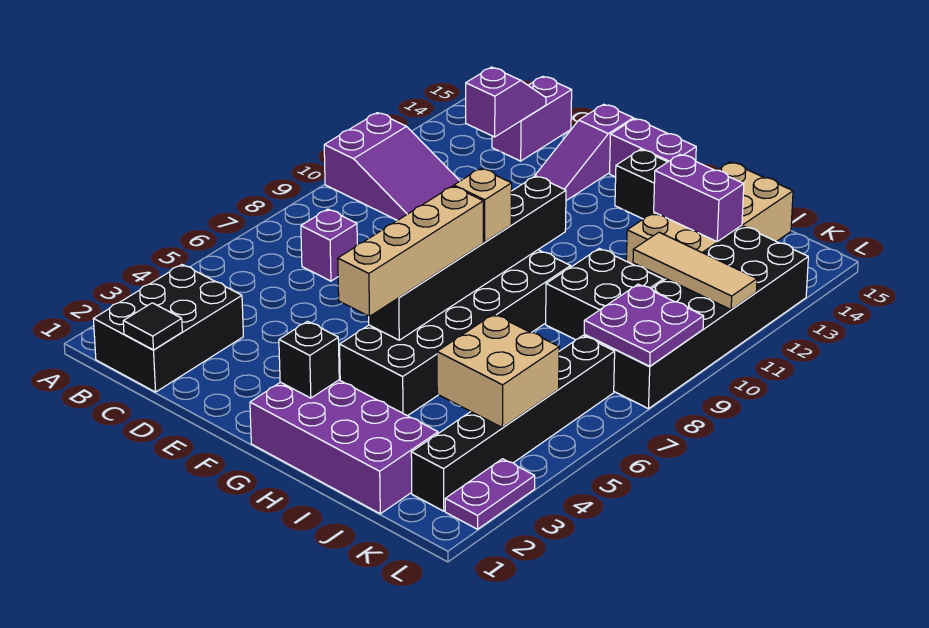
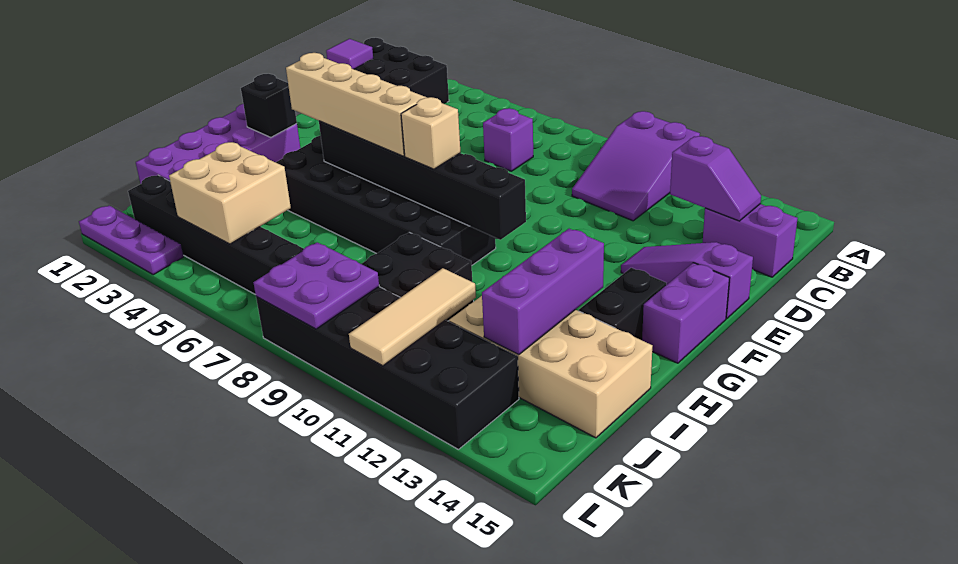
black 1x1 tile [123,303,182,350] -> purple 1x1 tile [326,39,373,69]
purple 1x2 brick [654,154,744,241] -> purple 1x3 brick [482,229,604,355]
purple 1x2 plate [445,459,535,529] -> purple 1x3 plate [79,206,184,275]

